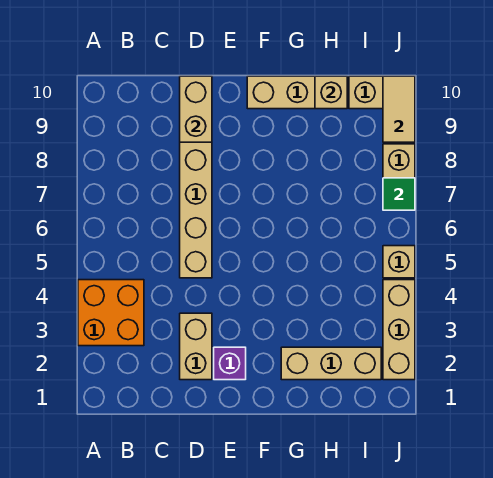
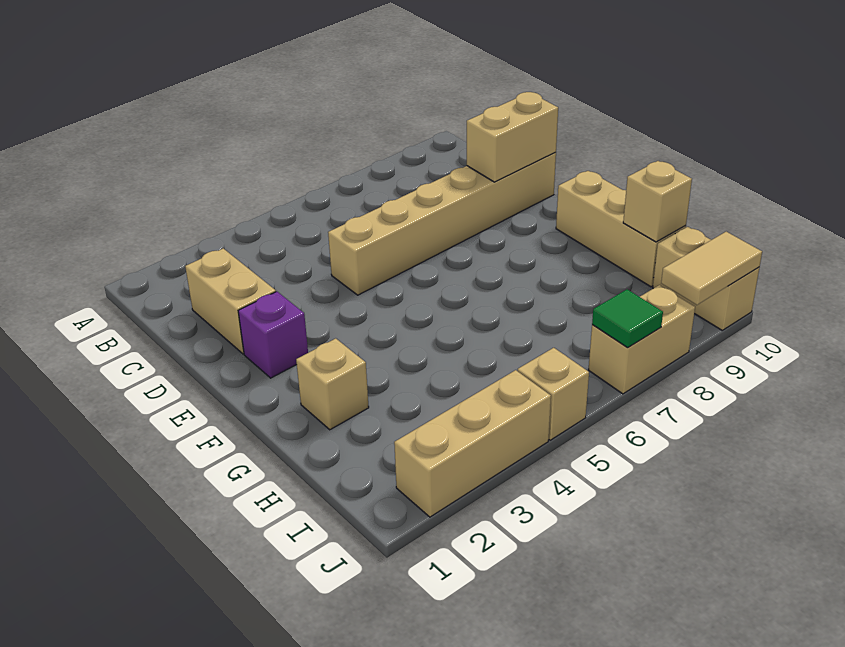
orange 2x2 brick [78,280,144,346] -> none
tan 1x2 brick [180,313,212,380] -> tan 1x2 brick turned to [185,248,276,354]
tan 1x3 brick [281,347,381,380] -> tan 1x1 brick [296,338,369,430]

